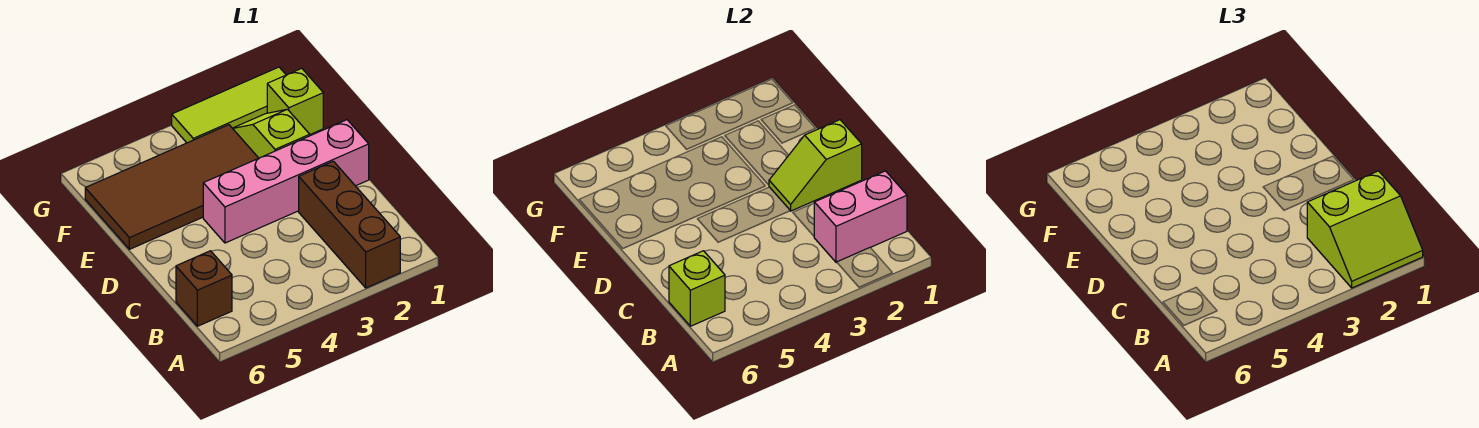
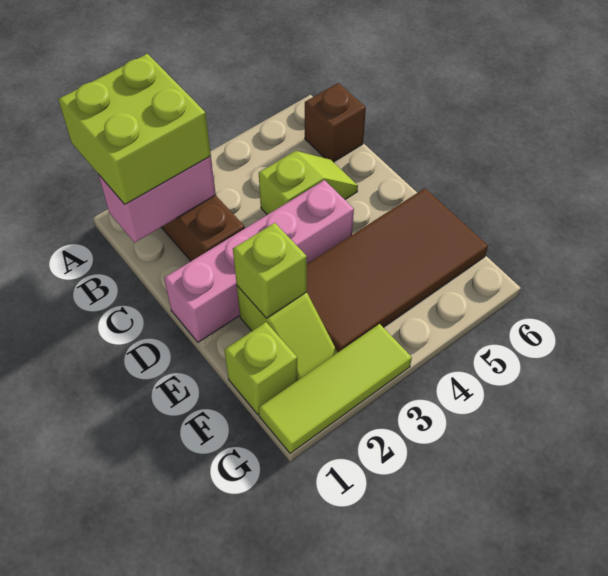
lime 2x2 slope [1307,171,1423,288] -> lime 2x2 brick [58,54,211,204]
lime 1x1 brick [669,251,725,326] -> lime 1x1 brick moved to [233,223,307,318]
lime 1x2 slope [769,120,862,211] -> lime 1x2 slope moved to [259,151,358,215]

